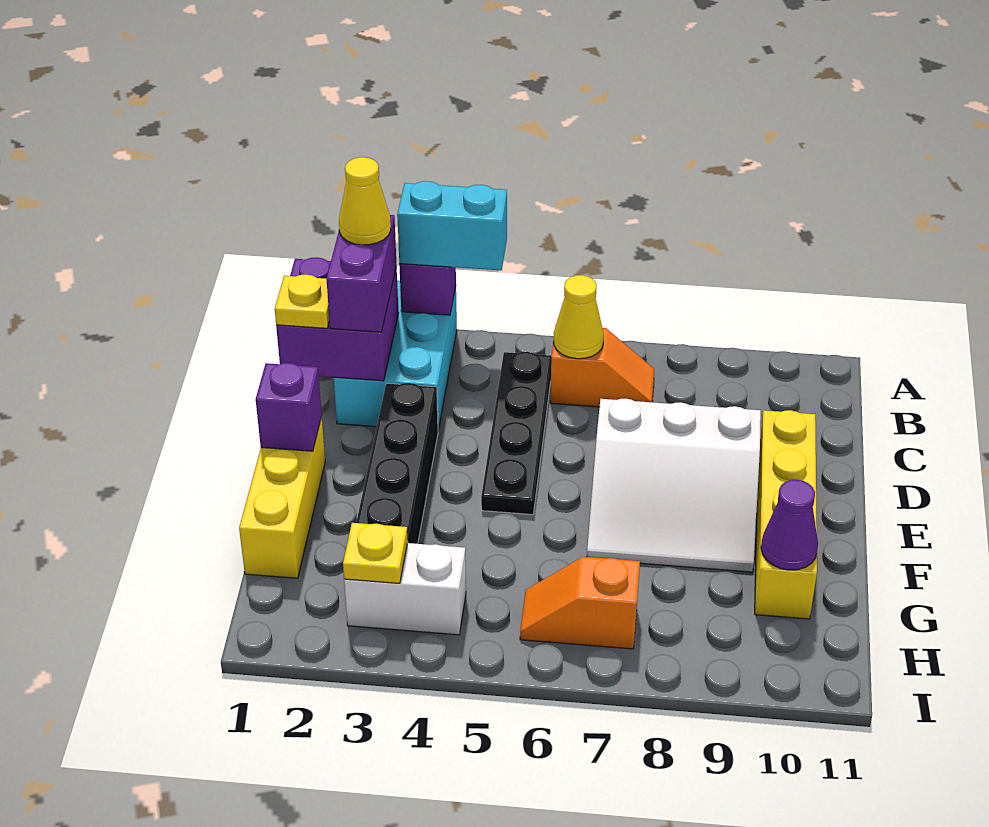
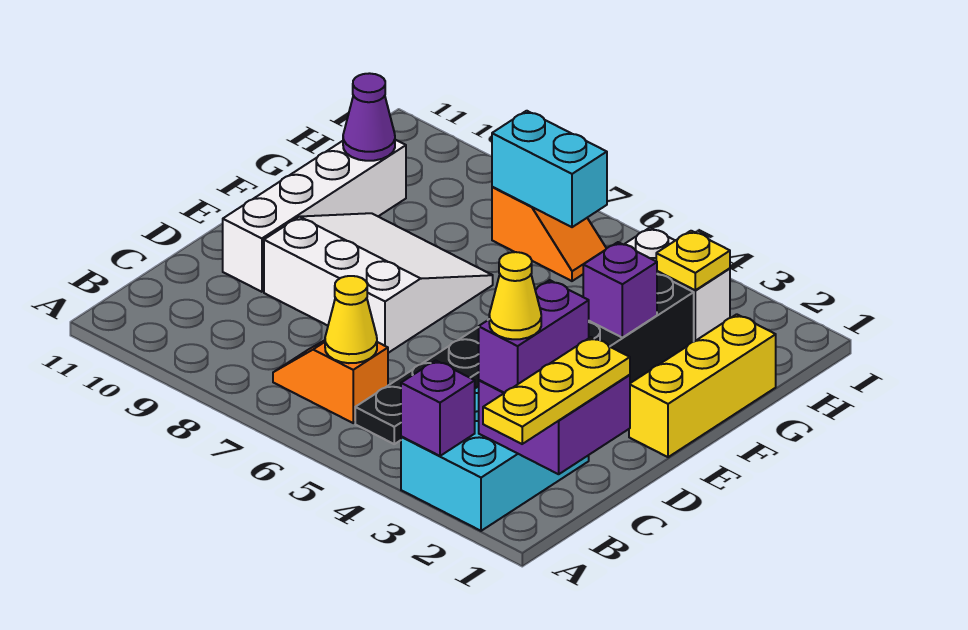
cyan 1x2 brick [397,181,507,270] -> cyan 1x2 brick moved to [492,111,607,227]
yellow 1x1 plate [275,275,329,328] -> yellow 1x3 plate [483,337,630,444]
yellow 1x4 brick [755,410,817,619] -> white 1x4 brick [223,140,406,292]
purple 1x1 brick [256,363,322,451] -> purple 1x1 brick moved to [583,242,657,338]

